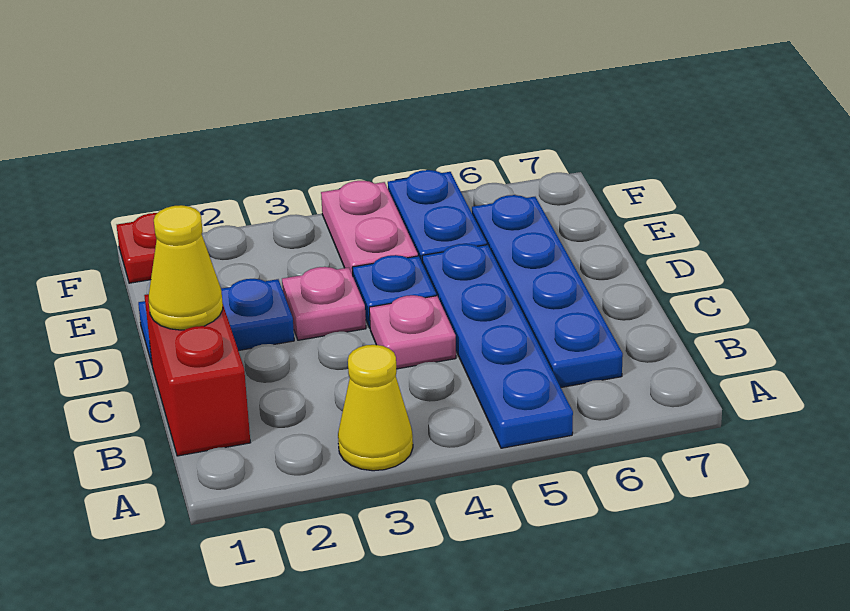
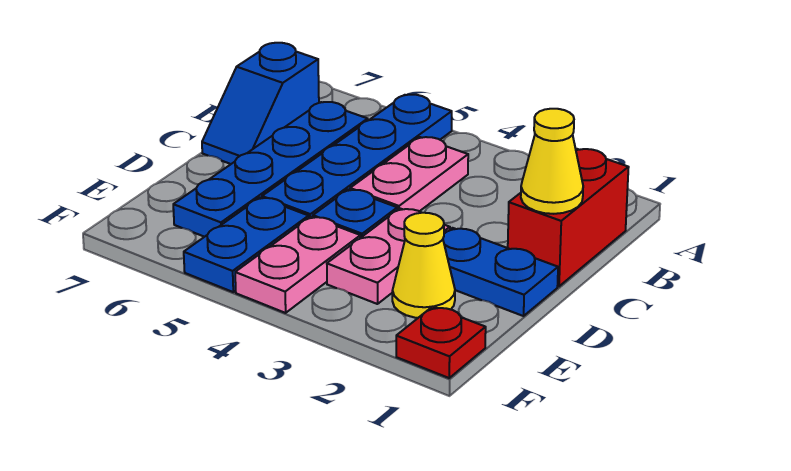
yellow 1x1 cone [338,345,413,471] -> yellow 1x1 cone moved to [392,213,455,318]
none -> blue 1x2 slope [202,43,319,164]
pink 1x1 plate [369,295,456,369] -> pink 1x2 plate [350,137,468,211]
pink 1x1 plate [282,267,366,340] -> pink 1x2 plate [327,209,450,304]

